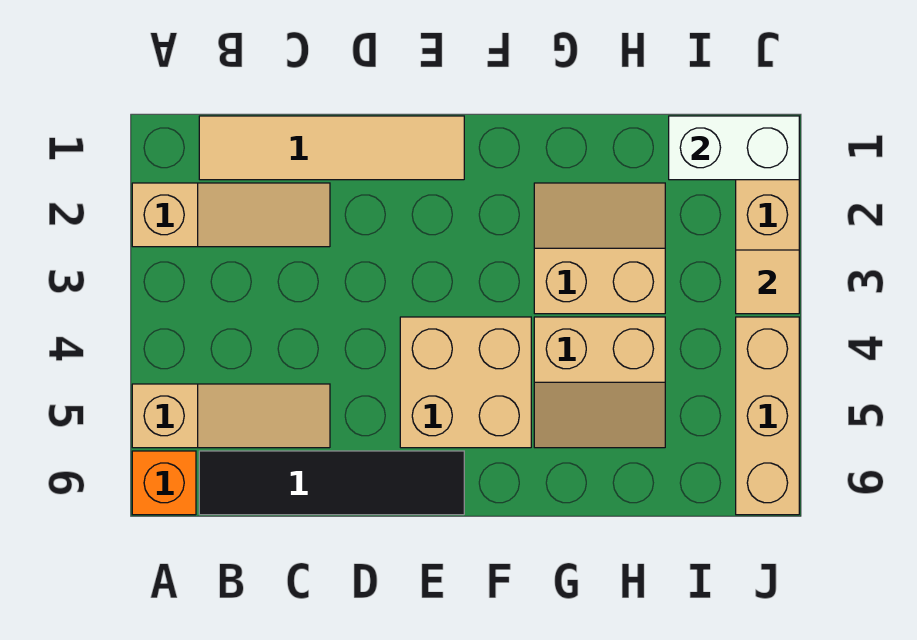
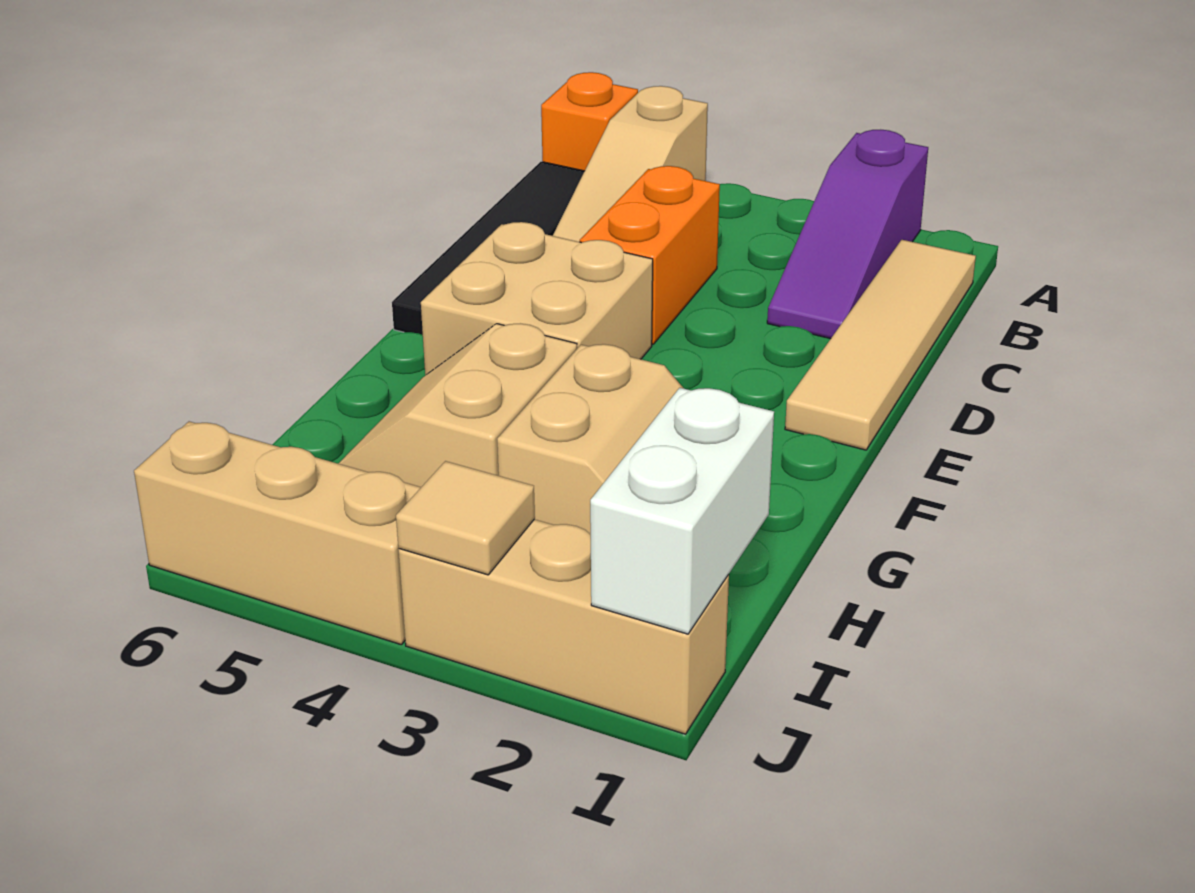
tan 1x3 slope [132,183,330,247] -> purple 1x3 slope [767,130,928,339]
none -> orange 1x2 brick [580,166,720,344]

